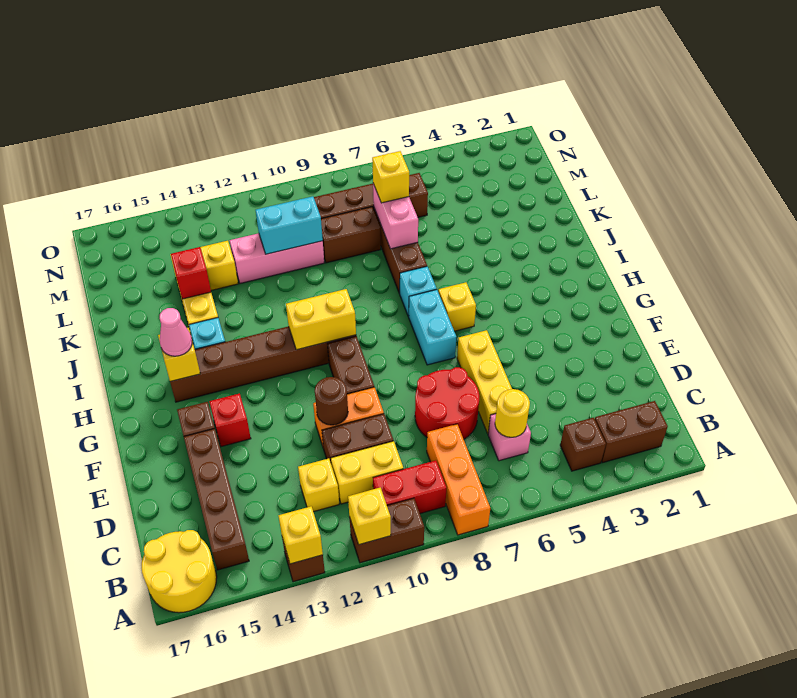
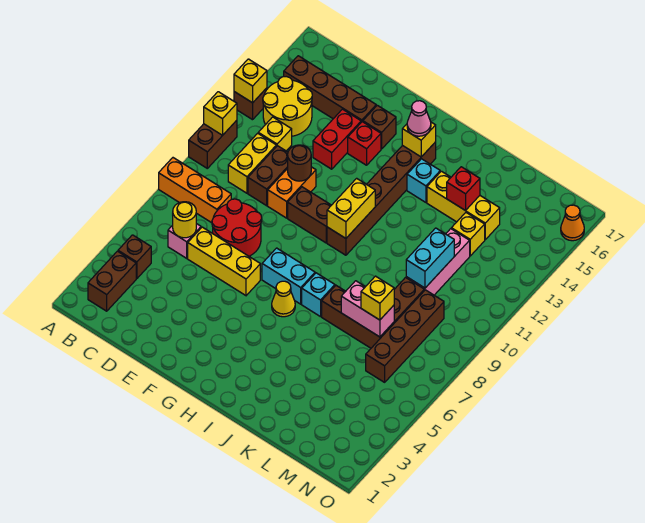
yellow 2x2 round brick [142,530,217,613] -> yellow 2x2 round brick moved to [263,76,312,136]
red 1x2 brick [373,460,446,513] -> red 1x2 brick moved to [313,109,361,169]
yellow 1x1 brick [438,282,476,331] -> yellow 1x1 cone [272,281,295,317]
none -> orange 1x1 cone [561,205,584,241]

